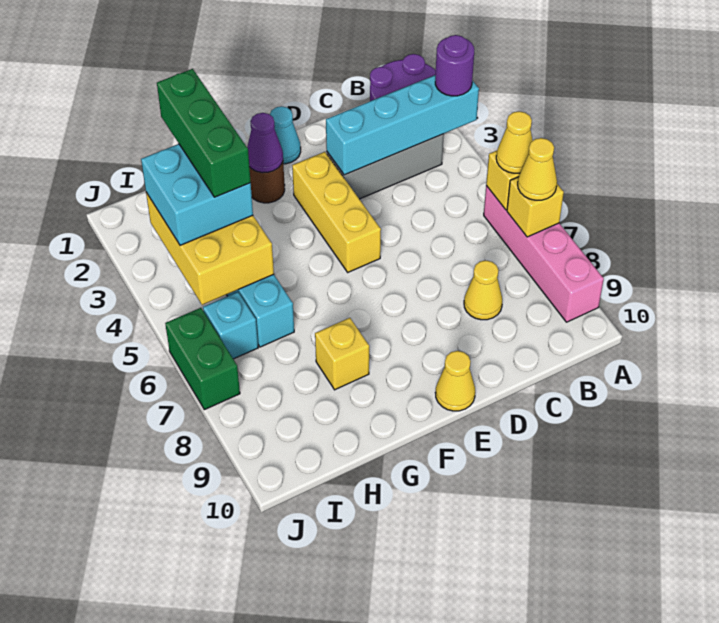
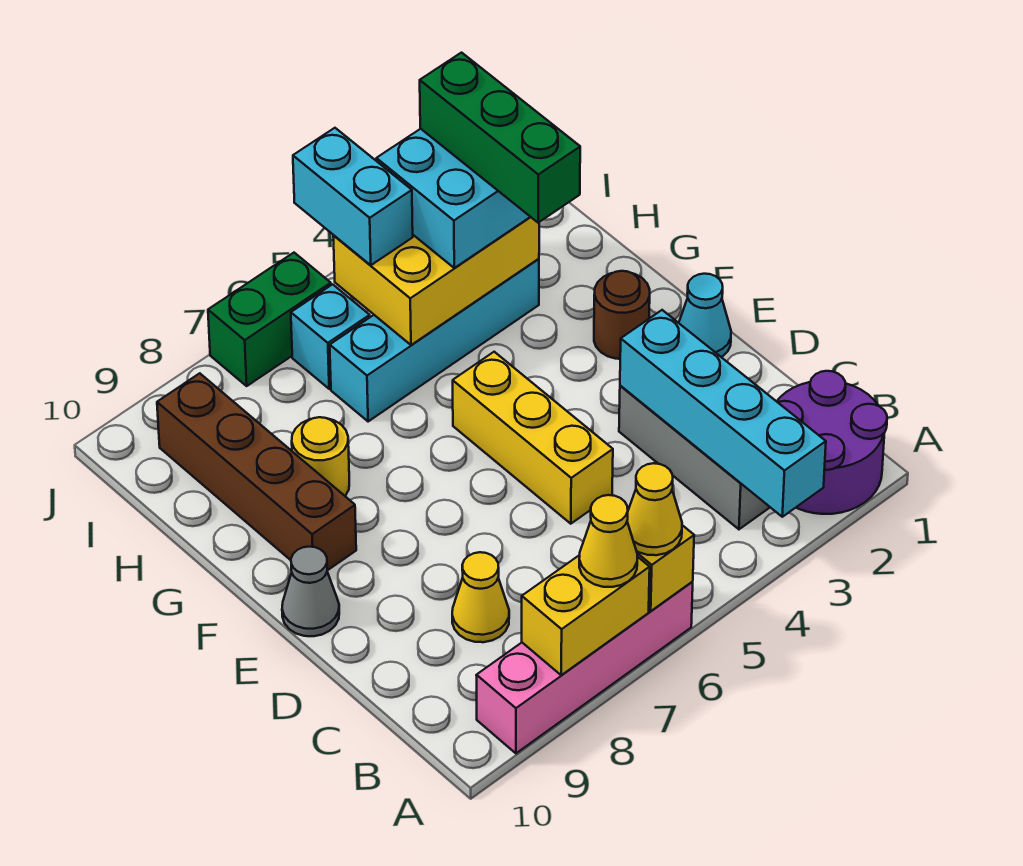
purple 1x1 round brick [435,35,474,96] -> none
yellow 1x1 brick [507,177,564,237] -> yellow 1x2 brick [522,555,650,675]
yellow 1x3 brick [292,152,381,272] -> yellow 1x3 brick turned to [453,352,613,524]
yellow 1x1 cone [435,351,475,411] -> grey 1x1 cone [282,547,339,636]
purple 1x1 cone [247,113,283,173] -> none
none -> brown 1x4 brick [157,373,356,571]
yellow 1x1 brick [315,318,369,390] -> yellow 1x1 round brick [292,417,349,496]
green 1x3 brick [157,69,251,197] -> green 1x3 brick turned to [420,53,580,223]
none -> cyan 1x2 brick [293,128,413,265]

